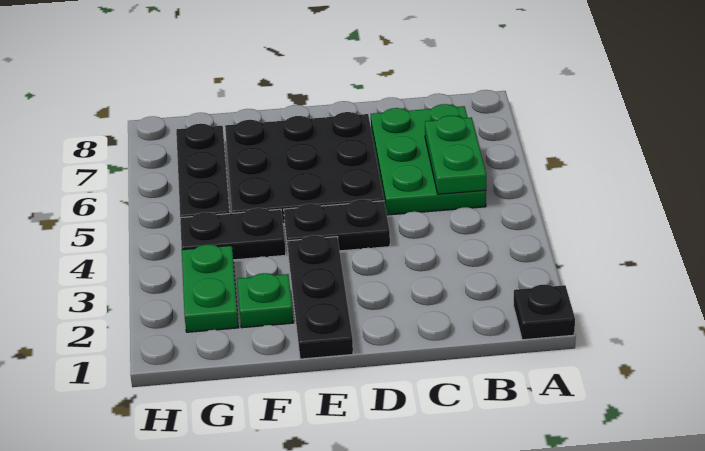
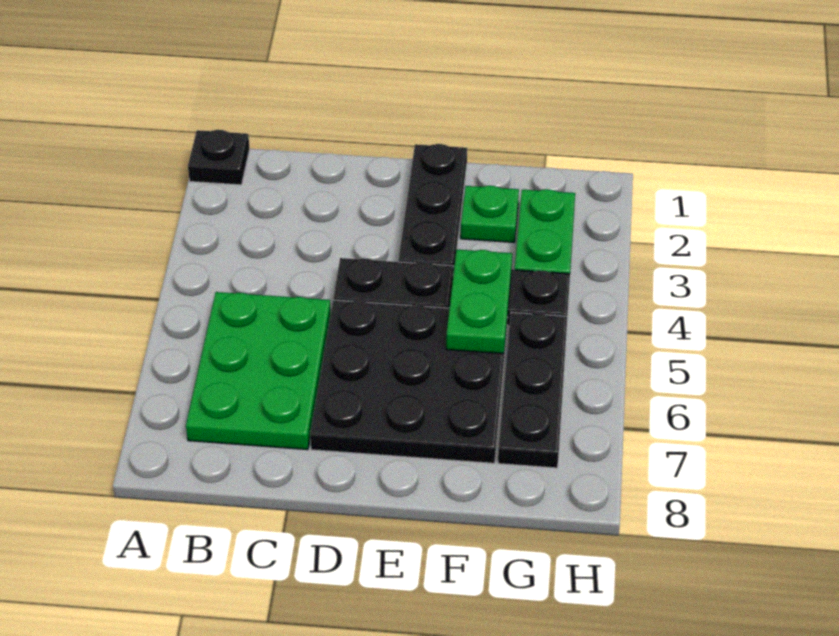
green 1x2 plate [425,115,486,194] -> green 1x2 plate moved to [446,249,512,354]

